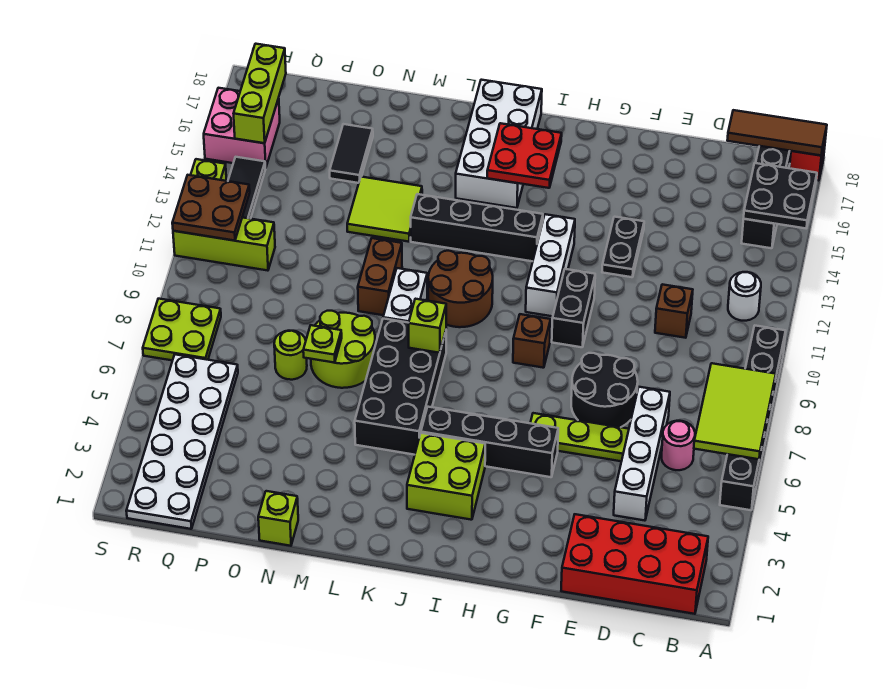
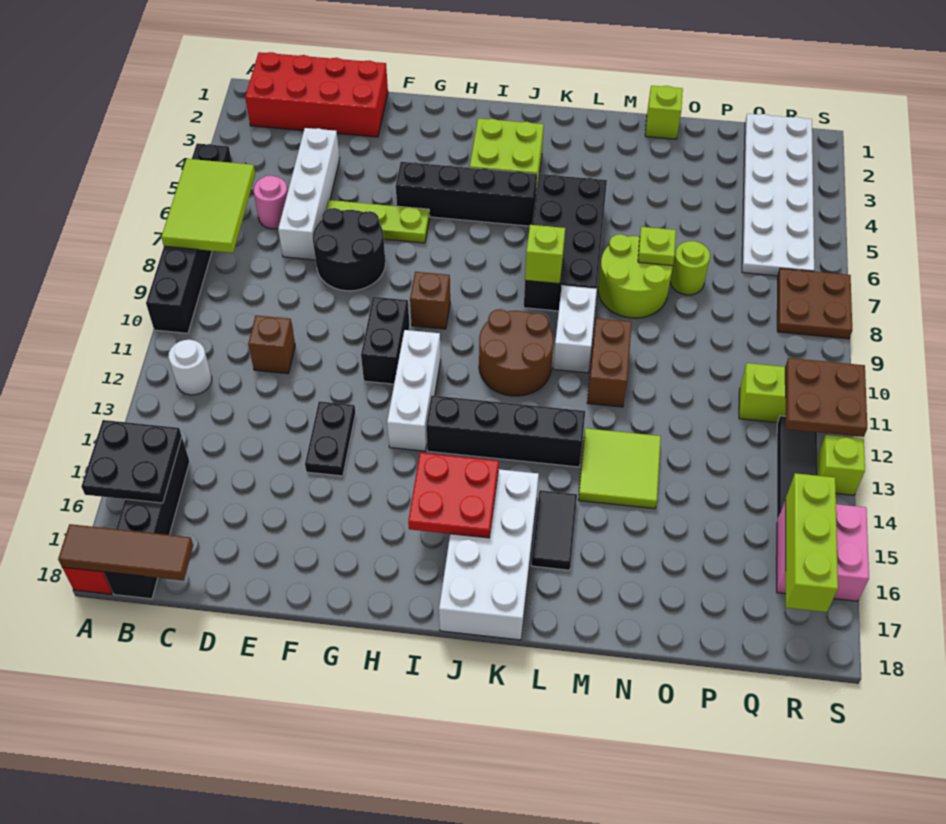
black 1x2 tile [330,124,373,183] -> black 1x2 tile moved to [531,490,577,570]
lime 2x2 plate [143,299,221,361] -> brown 2x2 plate [777,268,852,339]

